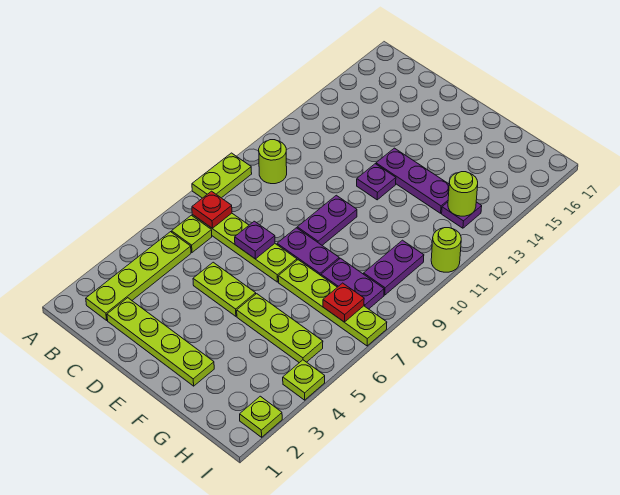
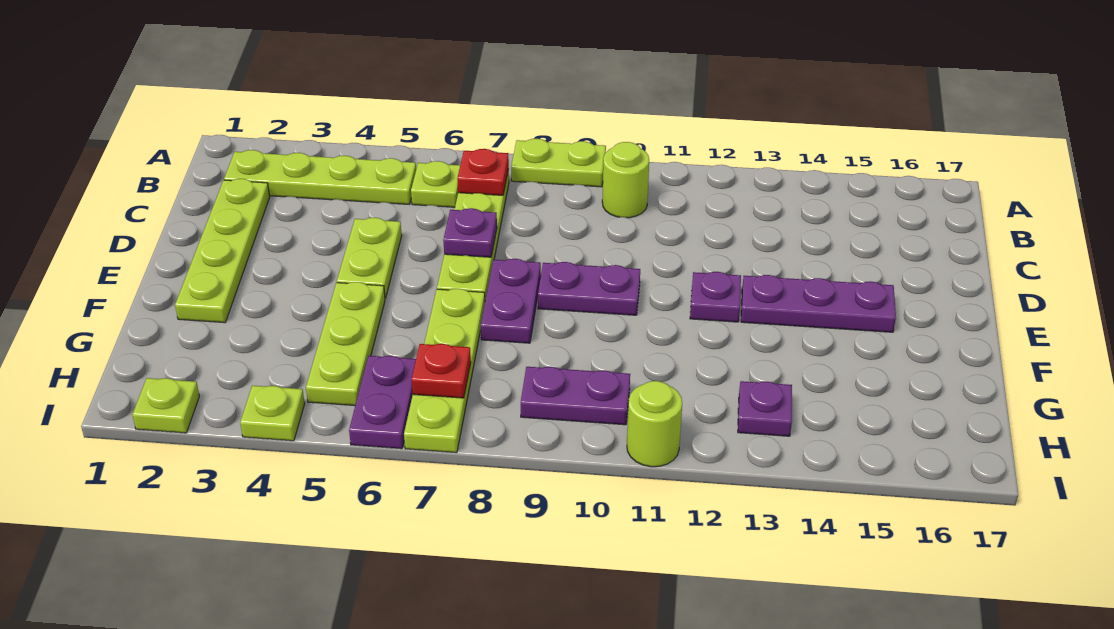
purple 1x3 plate [376,148,449,213] -> purple 1x3 plate turned to [741,275,896,332]
purple 1x2 plate [321,258,384,309] -> purple 1x2 plate moved to [349,356,416,449]
lime 1x1 round brick [448,172,478,216] -> none

